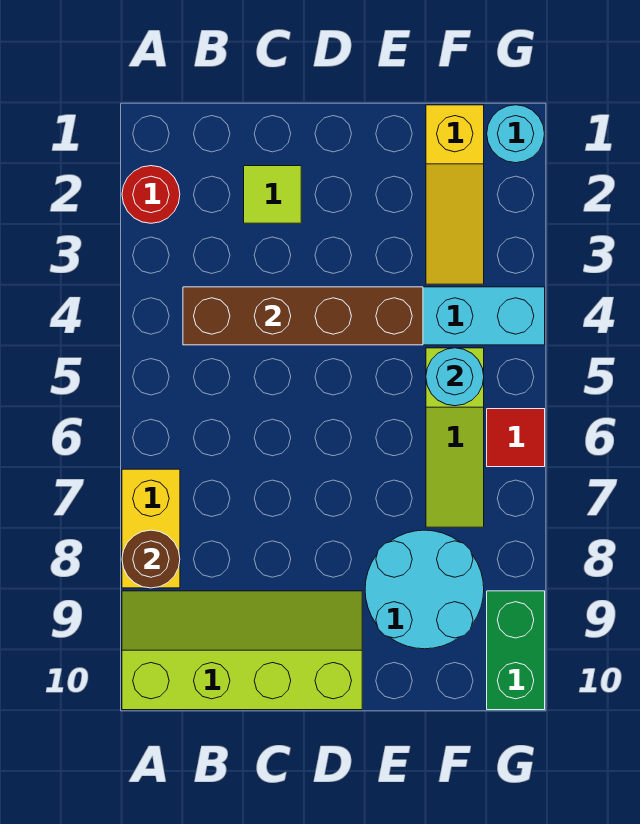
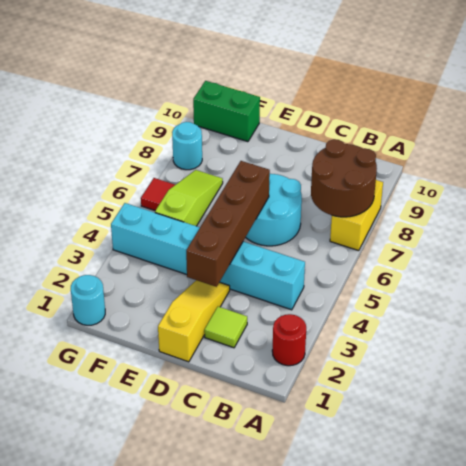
brown 1x1 round brick [122,530,180,588] -> brown 2x2 round brick [311,139,377,217]
lime 2x4 slope [122,591,362,710] -> none
brown 1x4 brick [183,287,423,345] -> brown 1x4 brick turned to [186,161,270,287]
cyan 2x2 round brick [365,530,484,649] -> cyan 2x2 round brick moved to [246,174,302,246]
yellow 1x3 slope [426,105,484,284] -> yellow 1x3 slope moved to [158,280,230,362]
cyan 1x1 round brick [426,348,484,406] -> cyan 1x1 round brick moved to [172,122,202,170]
green 1x2 brick [487,591,545,710] -> green 1x2 brick turned to [193,81,260,142]

